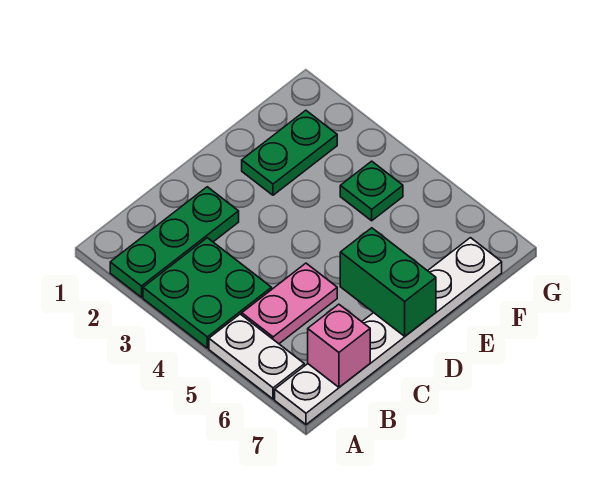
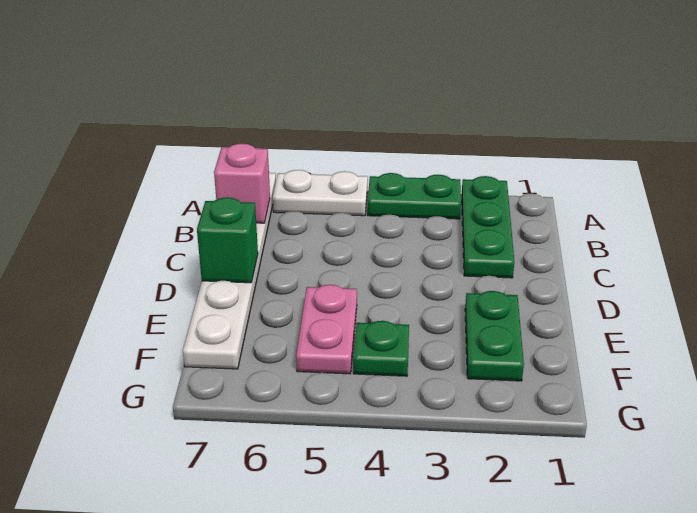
green 2x2 plate [143,238,272,348] -> green 1x2 plate [367,173,461,219]
pink 1x2 plate [242,263,337,344] -> pink 1x2 plate moved to [296,285,357,374]
green 1x2 brick [340,228,436,336] -> green 1x1 brick [197,197,258,283]

